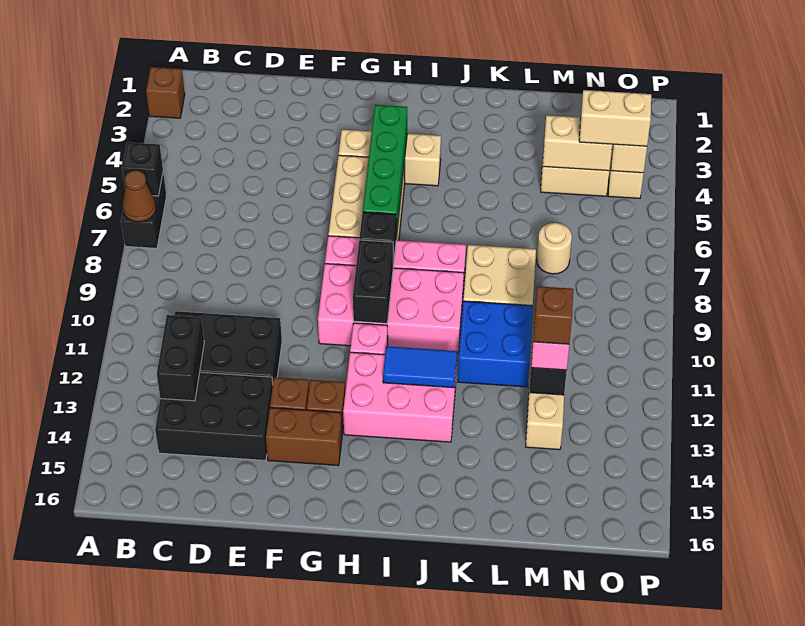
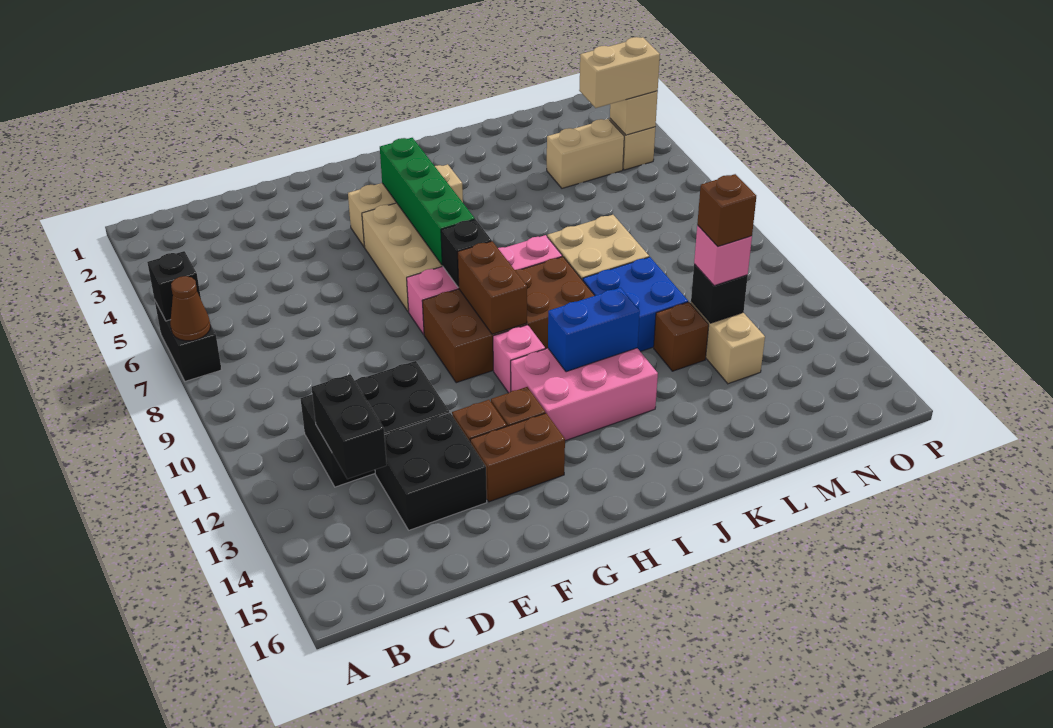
brown 1x1 brick [146,67,185,118] -> brown 1x1 brick moved to [654,302,709,371]
black 2x3 brick [155,372,273,461] -> black 2x2 brick [375,413,487,530]
pink 2x4 brick [318,264,464,353] -> brown 2x4 brick [423,257,595,383]
black 1x2 brick [353,240,393,324] -> brown 1x2 brick [458,241,527,334]
blue 1x2 tile [383,346,457,388] -> blue 1x2 brick [548,288,640,372]
tan 1x2 brick [543,115,612,171] -> none
tan 1x1 round brick [537,223,572,274] -> none

